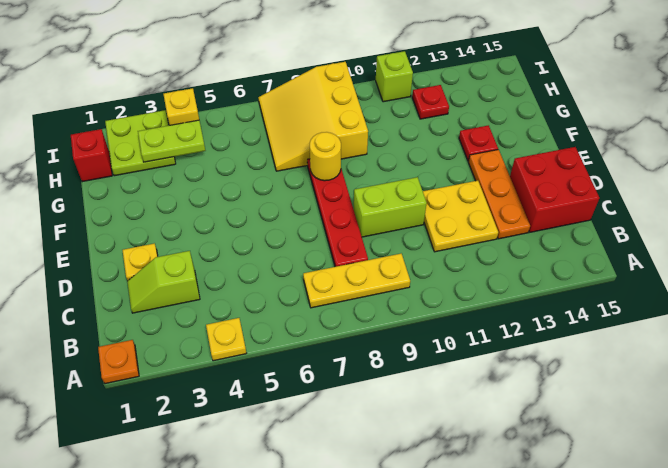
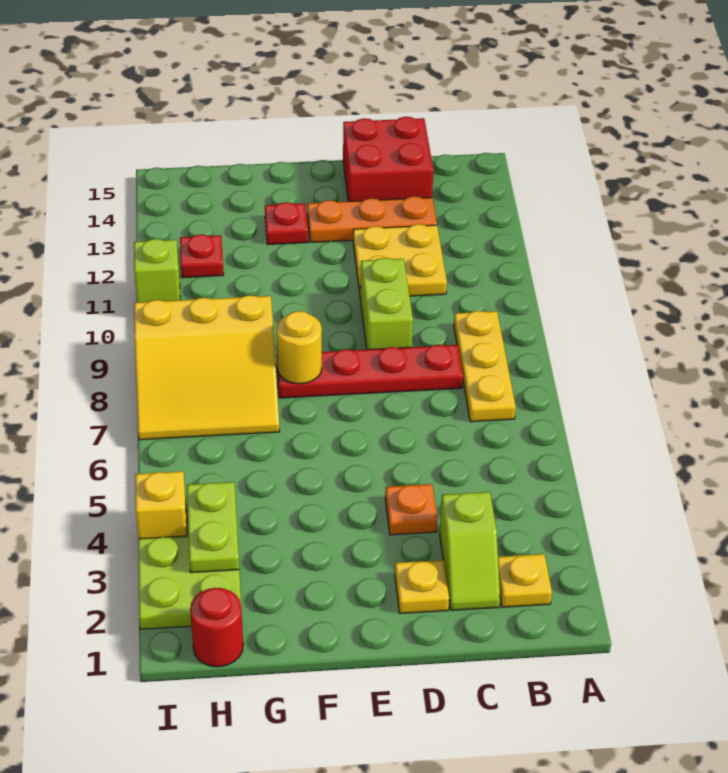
orange 1x1 plate [98,340,139,384] -> orange 1x1 plate moved to [385,484,438,535]
yellow 1x1 plate [206,318,246,361] -> yellow 1x1 plate moved to [498,554,552,607]
red 1x1 brick [71,129,112,182] -> red 1x1 round brick [190,588,243,667]

